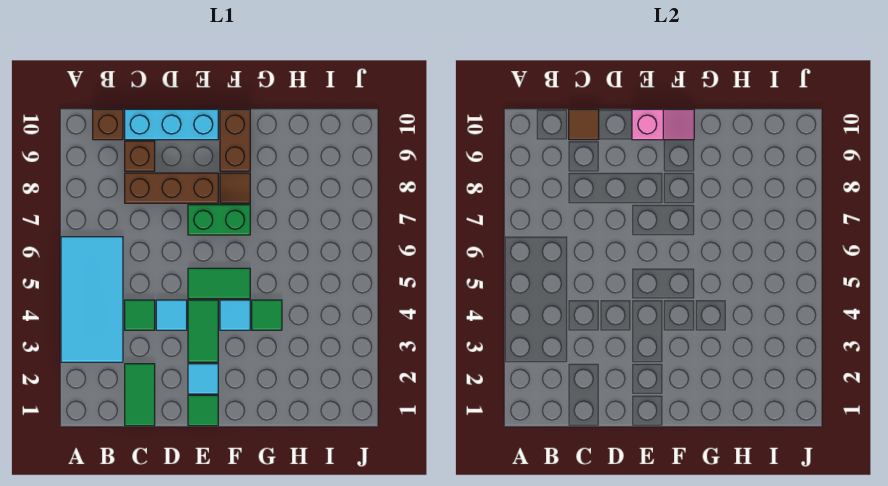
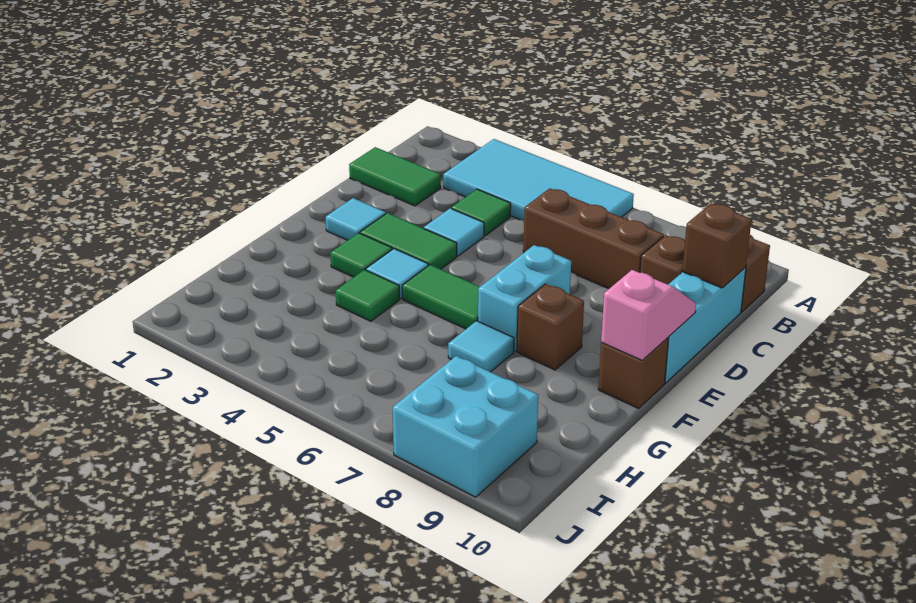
brown 1x3 brick [125,173,218,203] -> brown 1x3 brick turned to [523,188,664,289]
brown 1x1 tile [569,109,599,140] -> brown 1x1 brick [682,203,751,288]
green 1x1 tile [188,395,218,426] -> green 1x1 tile moved to [330,233,392,277]
green 1x2 tile [188,268,250,299] -> green 1x2 tile turned to [402,265,480,329]
green 1x2 brick [188,205,250,235] -> cyan 1x2 brick [478,245,571,351]
pink 1x2 slope [632,109,694,140] -> pink 1x2 slope turned to [601,270,696,360]
brown 1x1 tile [220,173,250,203] -> brown 1x1 brick [517,284,584,370]
brown 1x2 brick [220,109,250,171] -> brown 1x1 brick [598,338,669,408]
none -> cyan 1x1 tile [448,321,514,372]
none -> cyan 2x2 brick [393,356,538,497]

